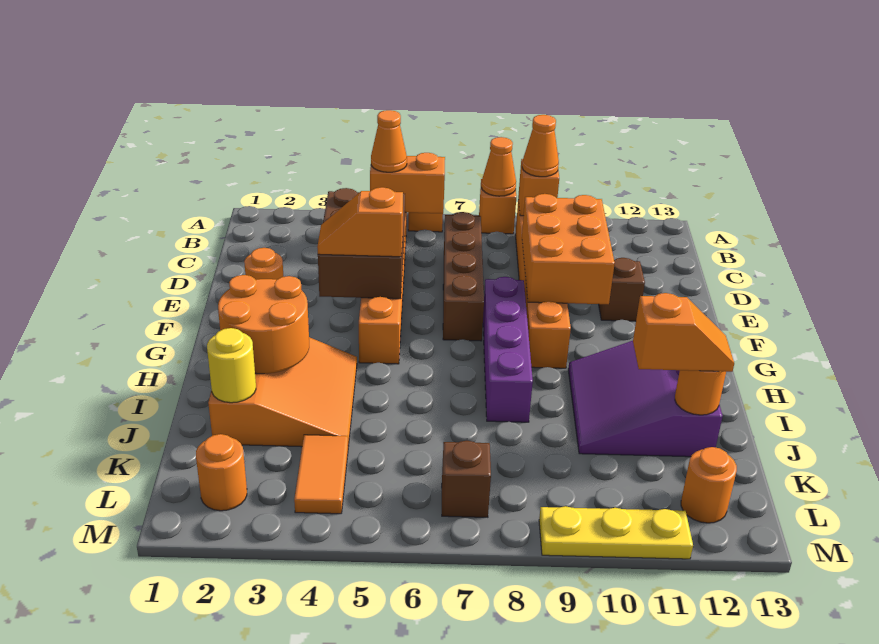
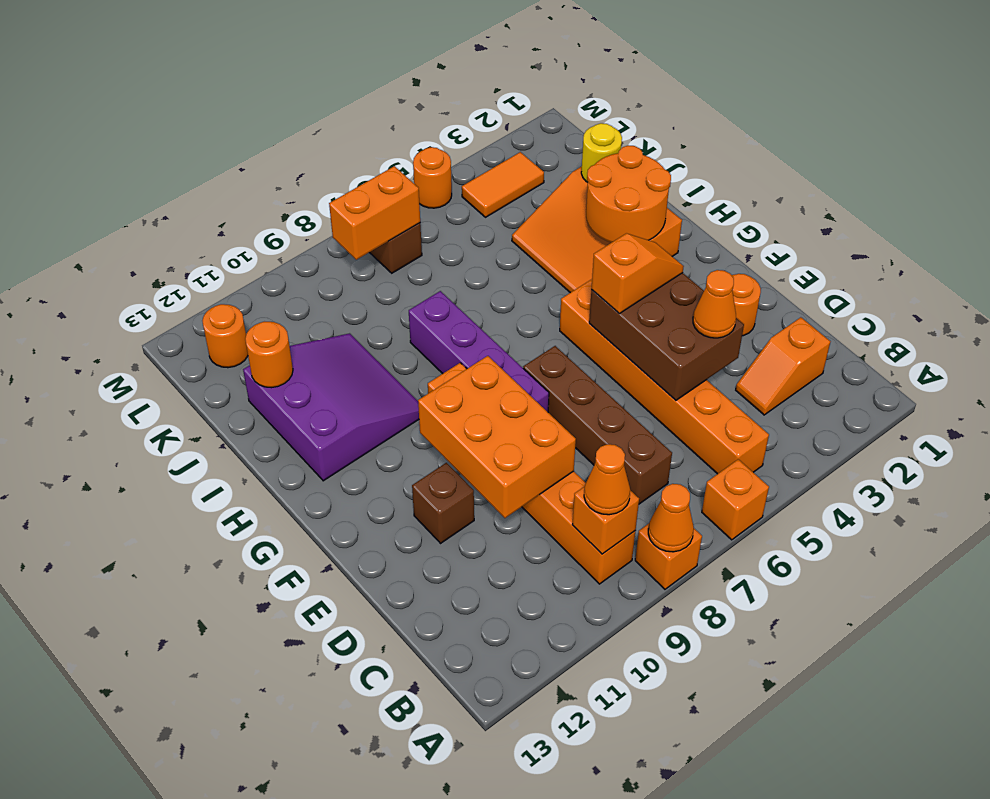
orange 1x2 brick [370,153,445,214] -> orange 1x2 brick moved to [329,166,420,260]
orange 1x1 cone [371,110,407,172] -> orange 1x1 cone moved to [693,270,736,338]
orange 1x2 slope [633,293,734,372] -> orange 1x2 slope moved to [736,317,830,415]
orange 1x2 tile [294,435,348,514] -> orange 1x2 tile turned to [462,152,544,217]
orange 1x1 round brick [196,434,247,511] -> orange 1x1 round brick moved to [413,147,452,208]
yellow 1x3 plate [539,506,693,559] -> none

